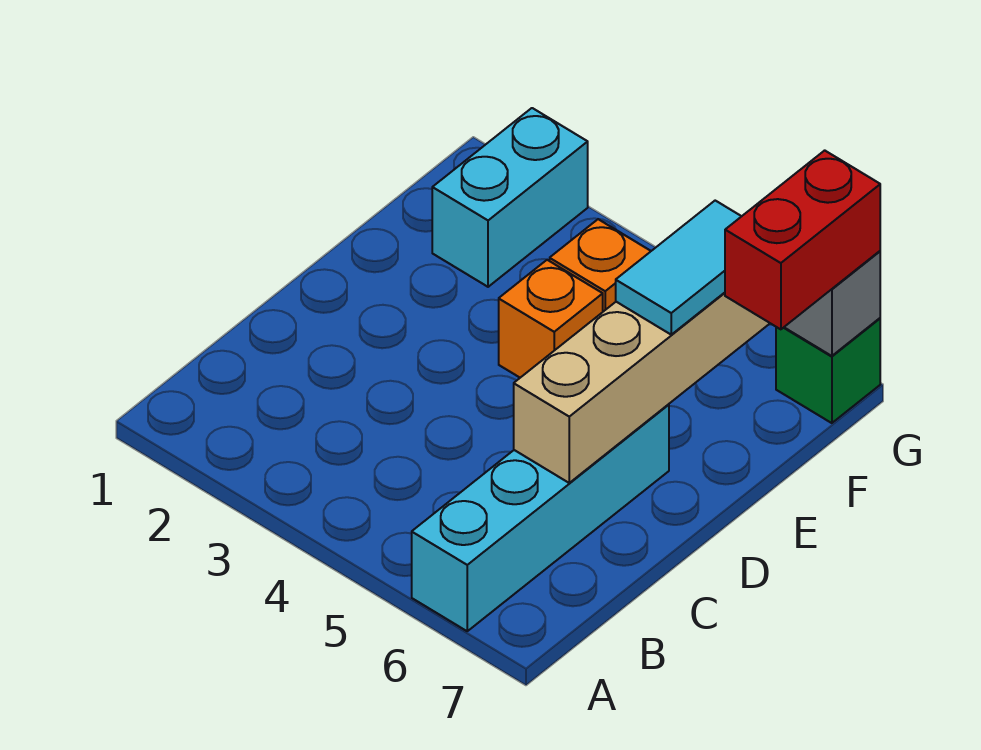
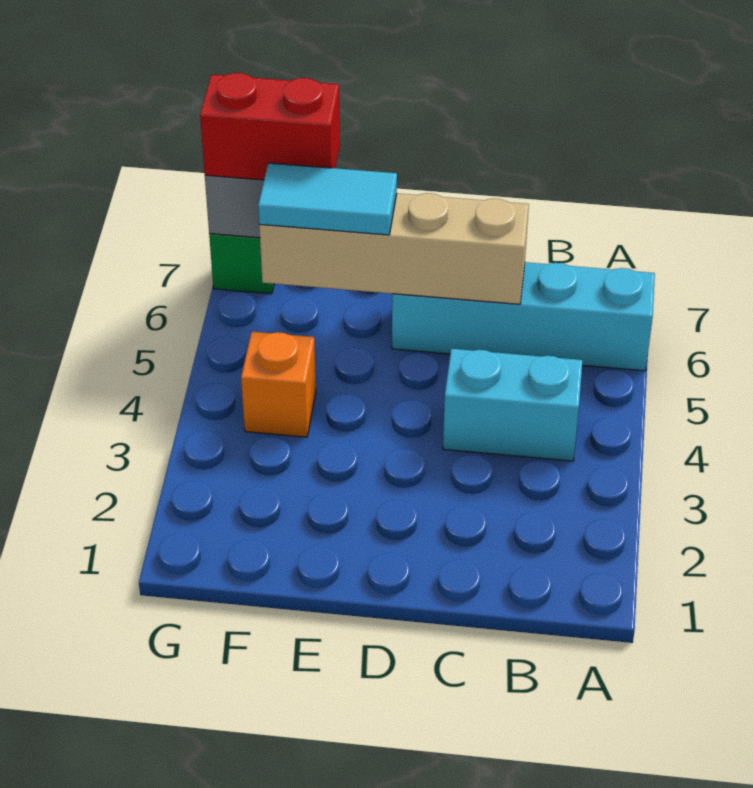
orange 1x1 brick [499,260,603,378] -> none
cyan 1x2 brick [432,108,588,287] -> cyan 1x2 brick moved to [443,349,583,461]

